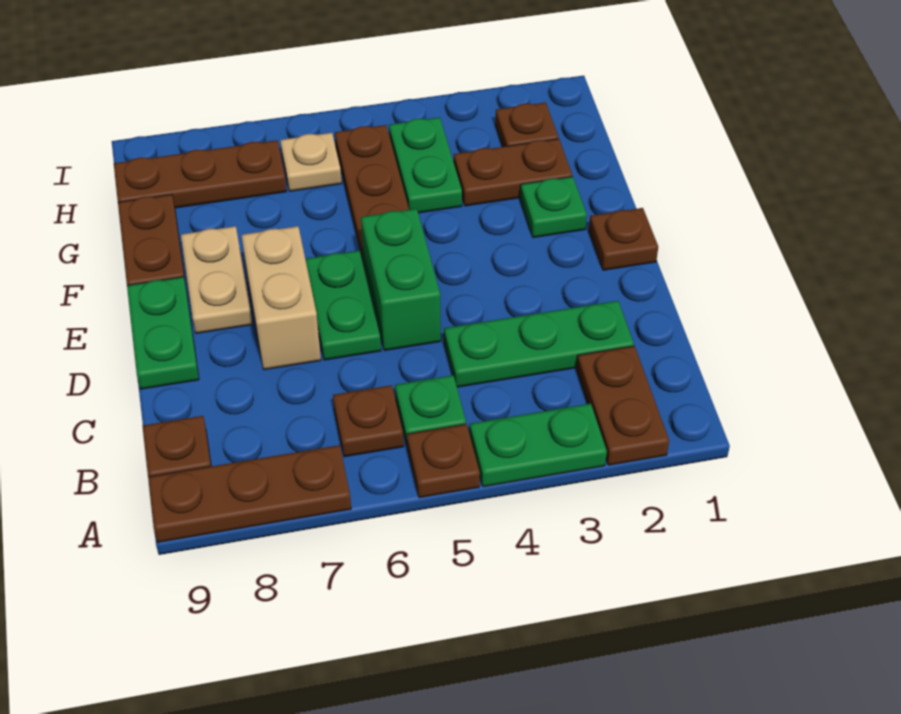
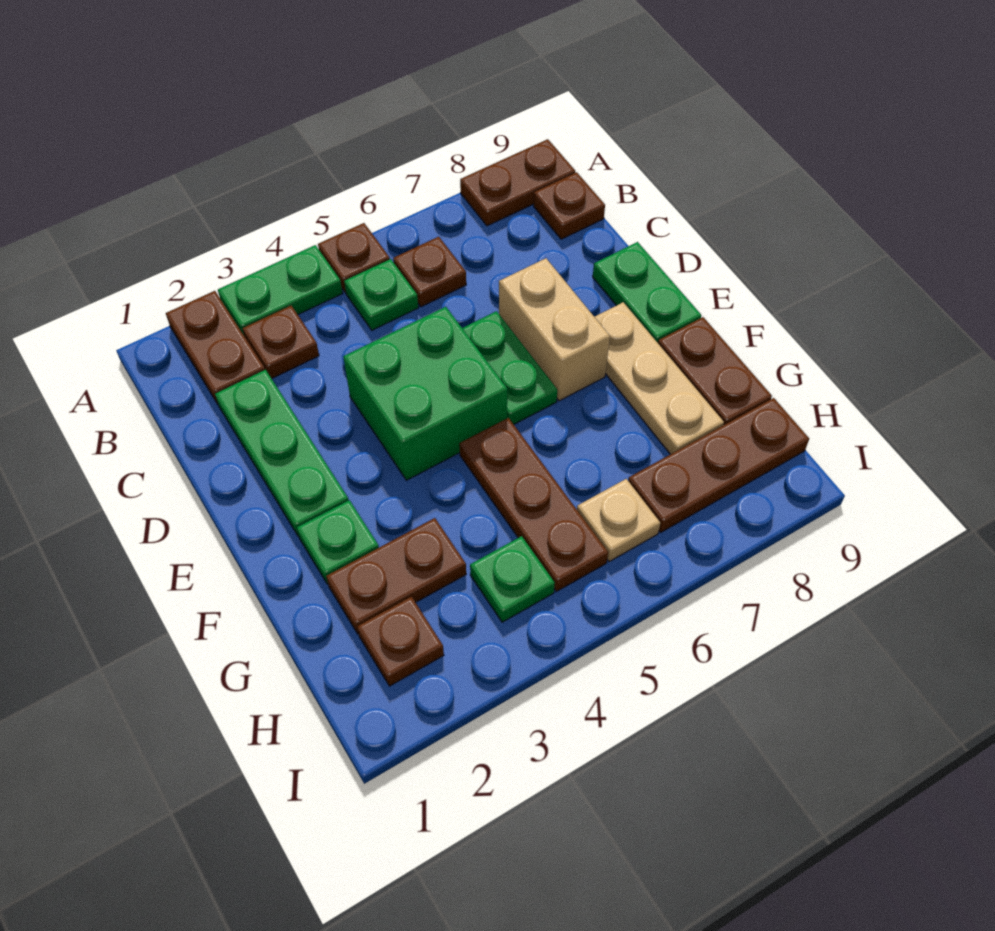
brown 1x3 plate [148,445,351,542] -> brown 1x2 plate [460,139,575,226]
green 1x3 plate [444,301,634,387] -> green 1x3 plate turned to [215,370,349,536]
green 1x2 brick [361,209,441,351] -> green 2x2 brick [343,307,507,480]
brown 1x1 plate [589,208,658,270] -> brown 1x1 plate moved to [242,306,319,379]
tan 1x2 plate [181,226,252,334] -> tan 1x3 plate [595,302,724,454]
green 1x2 plate [389,117,462,213] -> green 1x1 plate [470,536,555,622]

